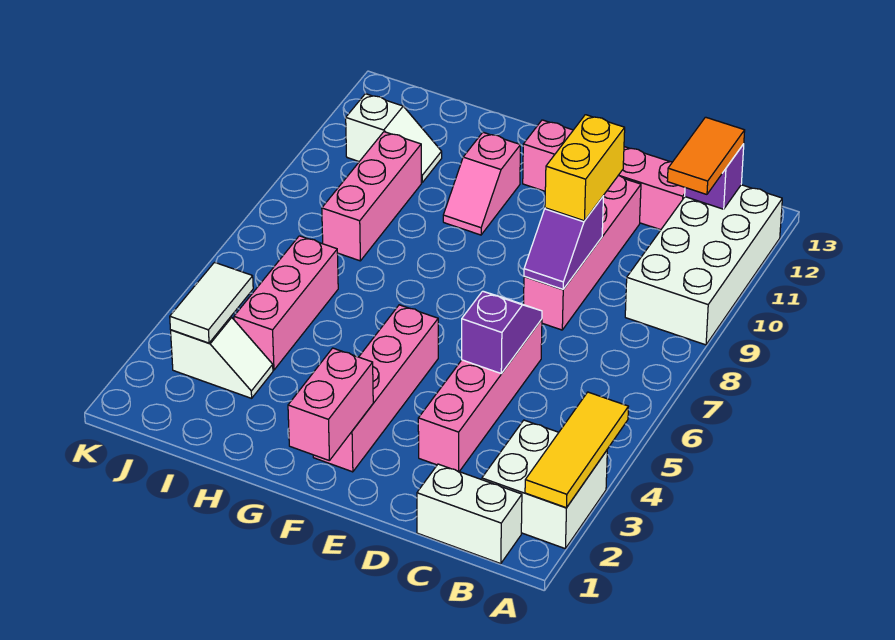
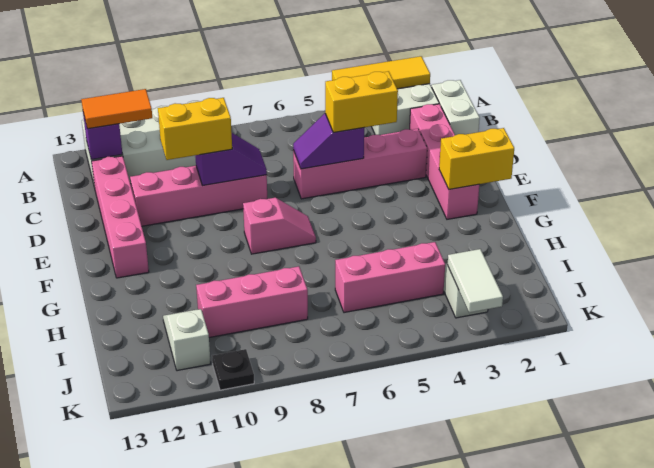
none -> yellow 1x2 brick [325,71,398,132]
pink 1x2 brick [288,348,373,461] -> yellow 1x2 brick [439,128,514,189]
pink 1x4 brick [313,305,438,472] -> pink 1x4 brick turned to [410,104,479,219]
pink 1x2 slope [443,132,520,235] -> pink 1x2 slope moved to [243,198,316,254]
white 1x2 tile [170,262,253,343] -> white 1x2 tile turned to [447,249,503,313]
none -> black 1x1 plate [212,349,254,390]

